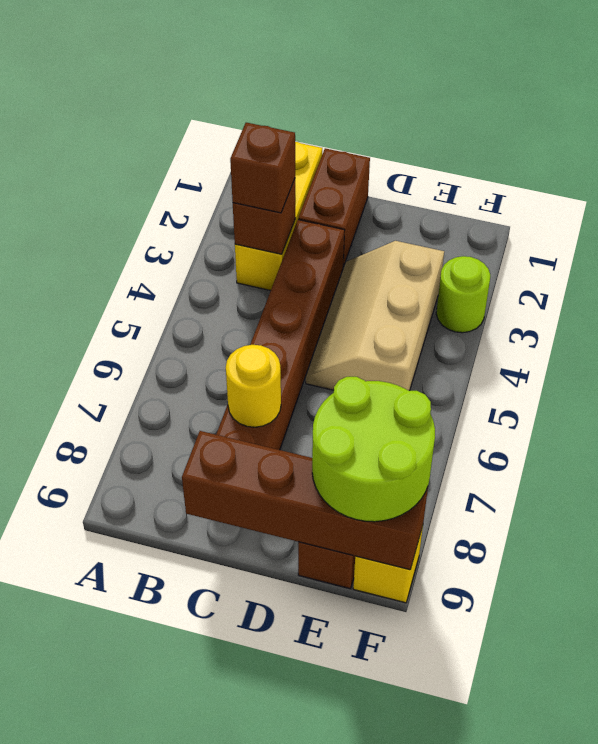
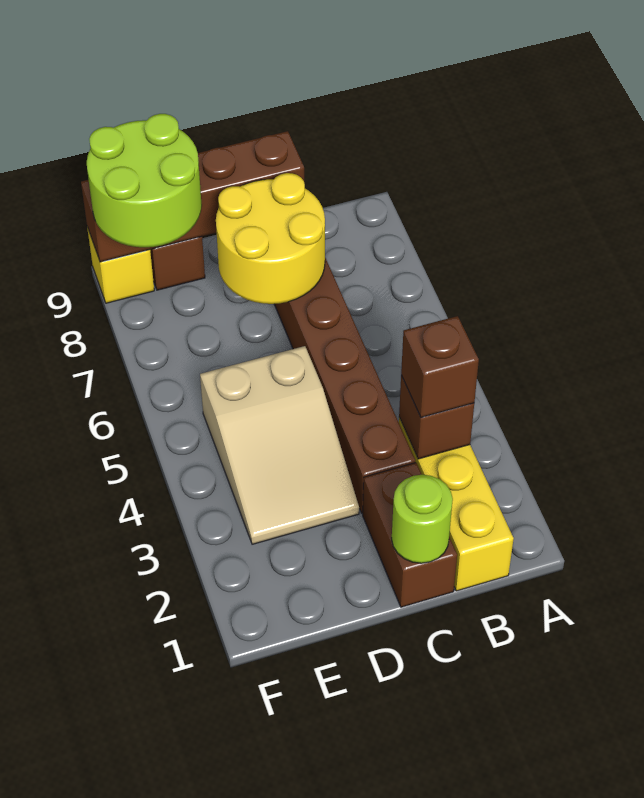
yellow 1x1 round brick [226,345,281,427] -> yellow 2x2 round brick [216,173,325,304]
tan 2x3 slope [306,241,444,391] -> tan 2x3 slope turned to [200,346,359,544]
lime 1x1 round brick [436,256,490,333] -> lime 1x1 round brick moved to [392,475,453,563]

